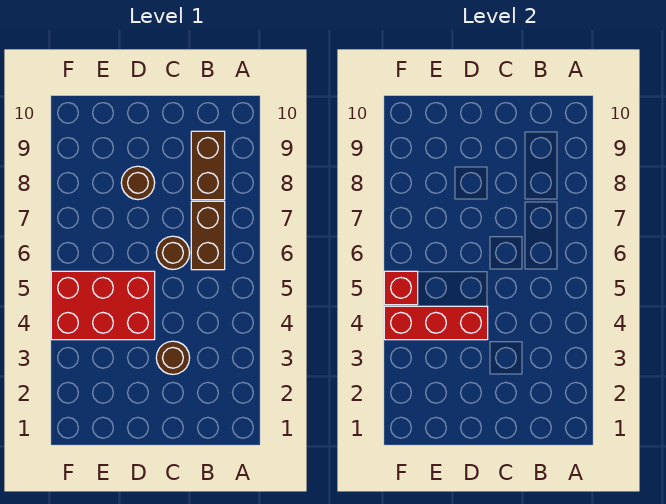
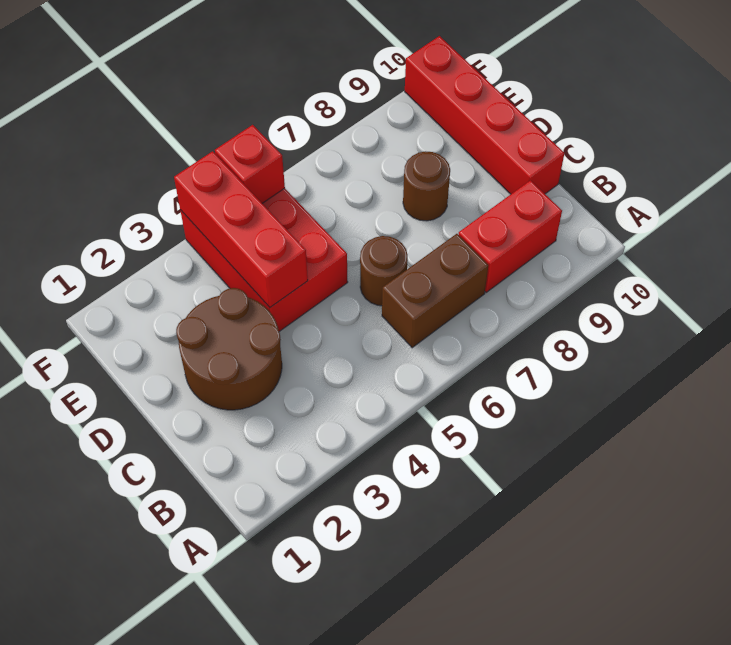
brown 1x2 brick [191,131,225,200] -> red 1x2 brick [459,180,562,292]
brown 1x1 round brick [156,341,190,374] -> brown 2x2 round brick [176,288,282,410]
none -> red 1x4 brick [405,36,564,194]

